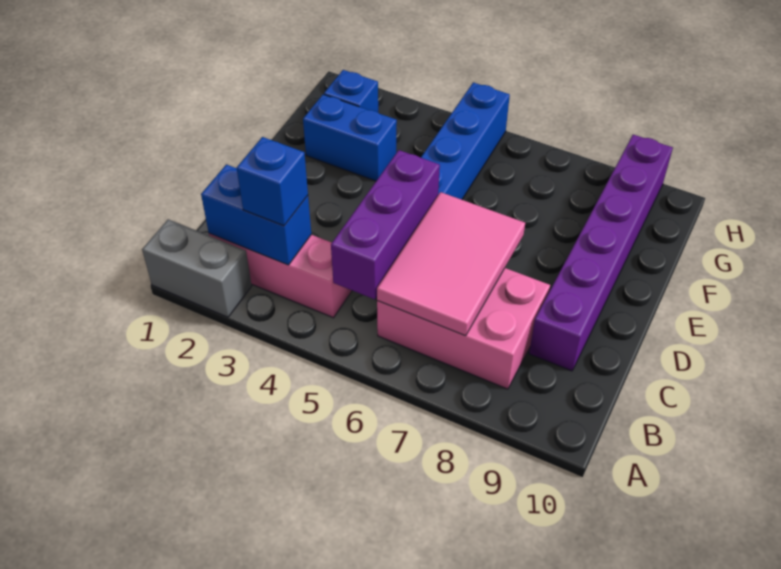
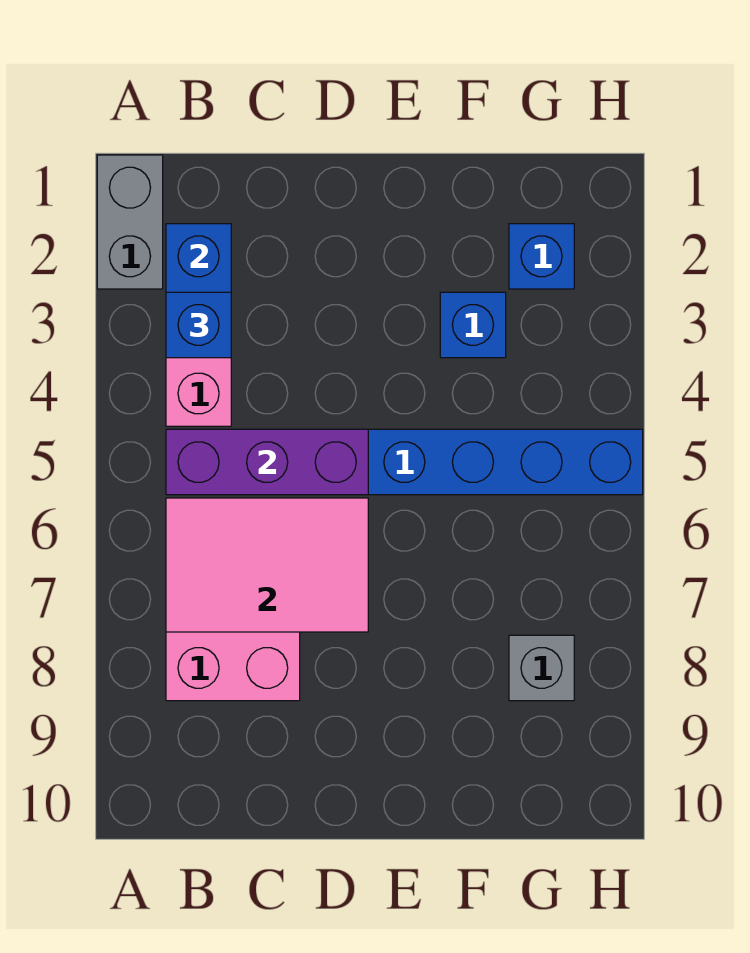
purple 1x6 brick [529,135,673,371] -> none
blue 1x2 brick [303,95,397,181] -> blue 1x1 brick [440,292,506,358]
none -> grey 1x1 brick [509,635,574,701]

